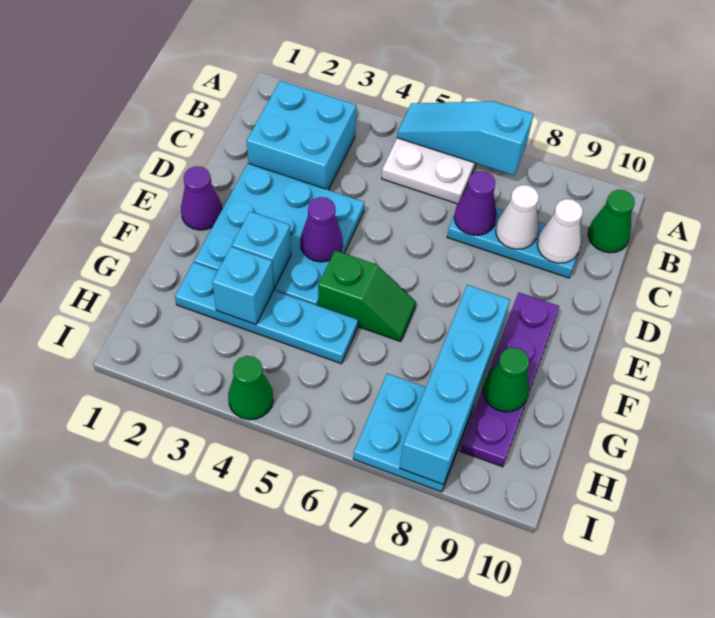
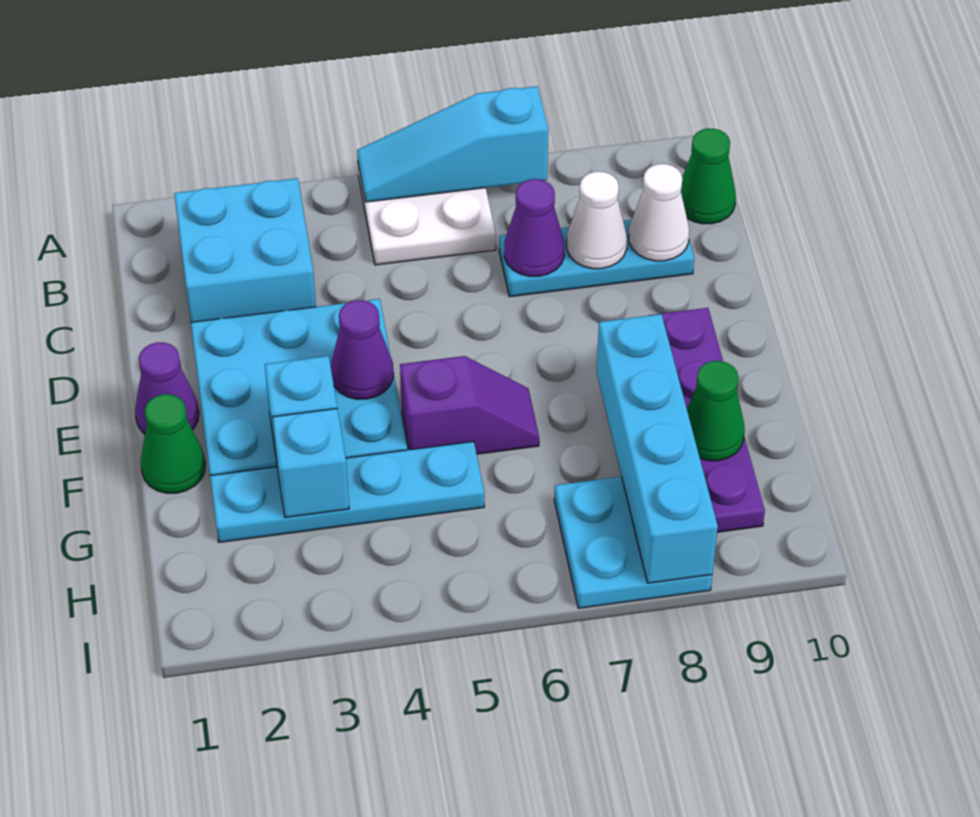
green 1x2 slope [318,251,416,341] -> purple 1x2 slope [400,356,539,454]
green 1x1 cone [228,356,273,420] -> green 1x1 cone moved to [141,394,205,493]

